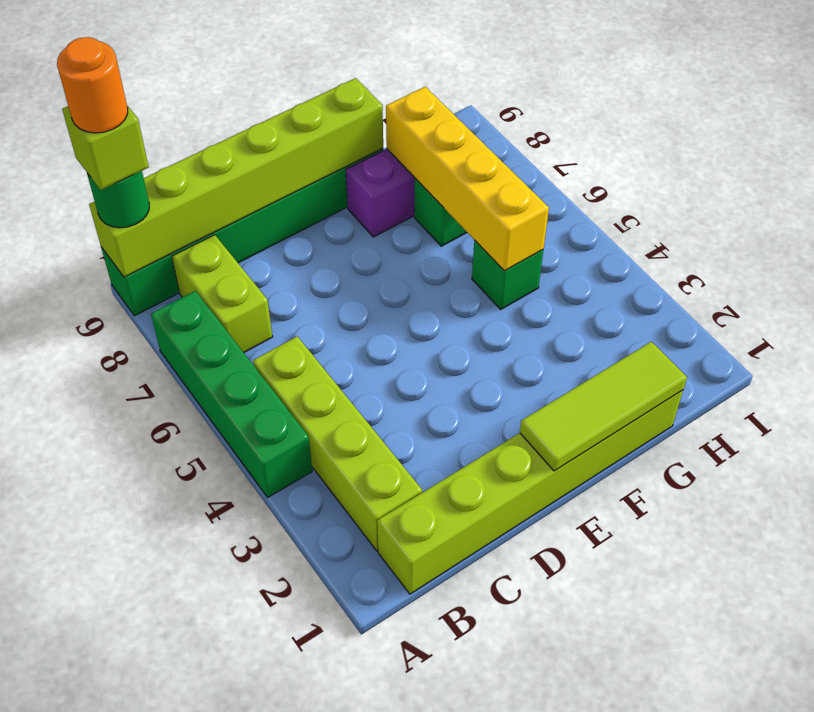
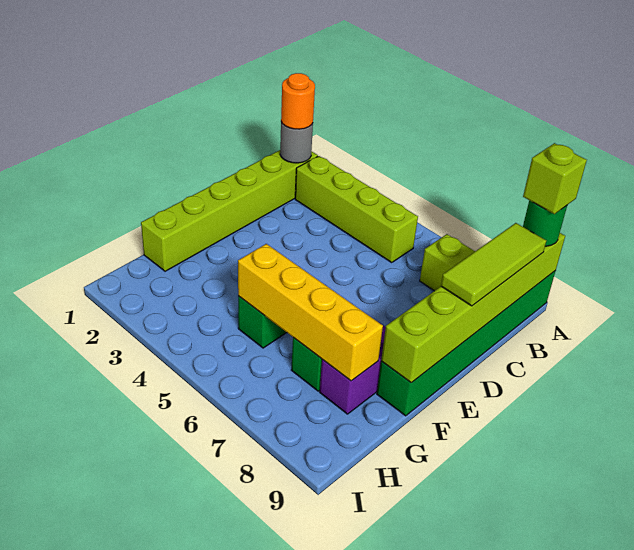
green 1x4 brick [151,291,312,497] -> none
orange 1x1 round brick [57,37,128,133] -> orange 1x1 round brick moved to [281,73,315,129]
none -> grey 1x1 round brick [280,122,313,163]
lime 1x3 tile [520,342,687,471] -> lime 1x3 tile moved to [441,223,546,306]

